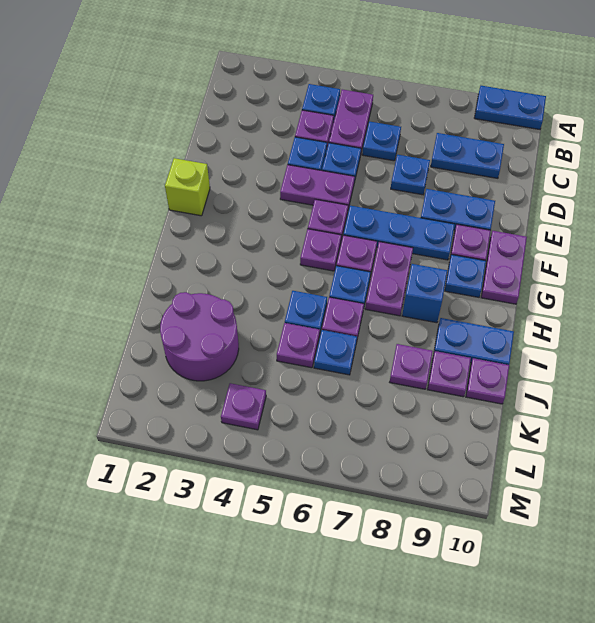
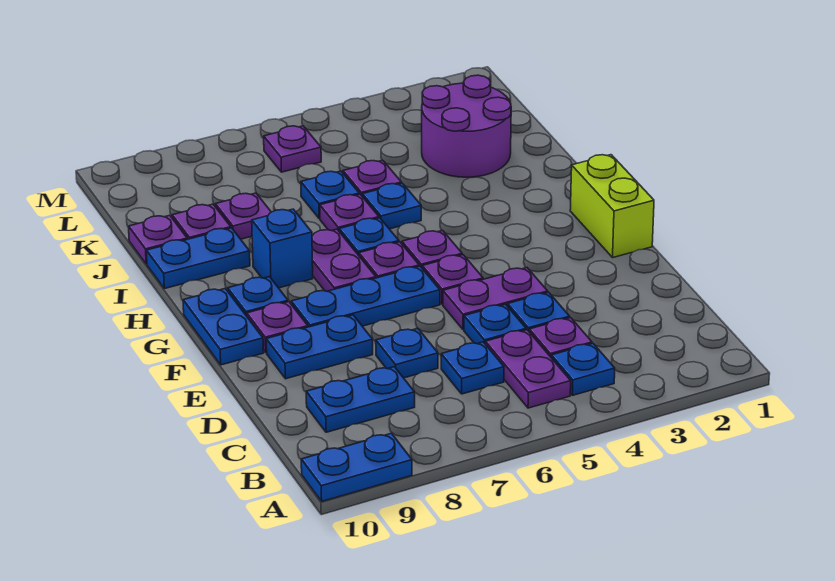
lime 1x1 brick [165,158,210,216] -> lime 1x2 brick [570,155,654,257]
purple 1x2 plate [481,231,527,304] -> blue 1x2 plate [183,288,264,365]
purple 1x1 plate [221,383,266,430] -> purple 1x1 plate moved to [264,126,321,172]

